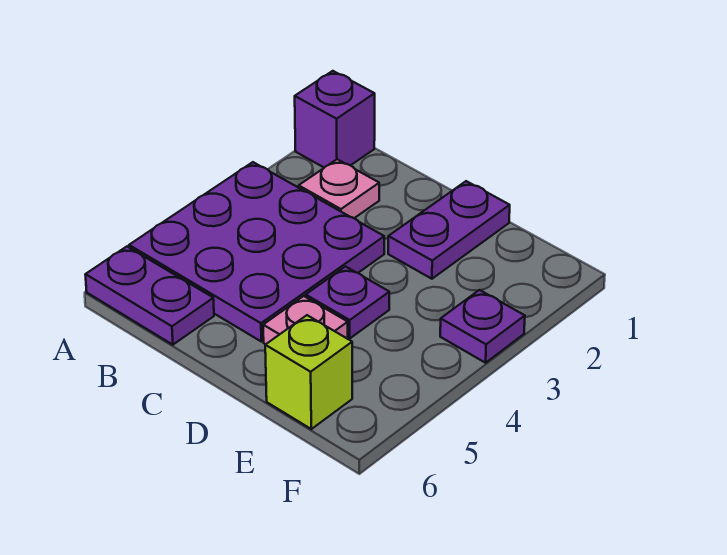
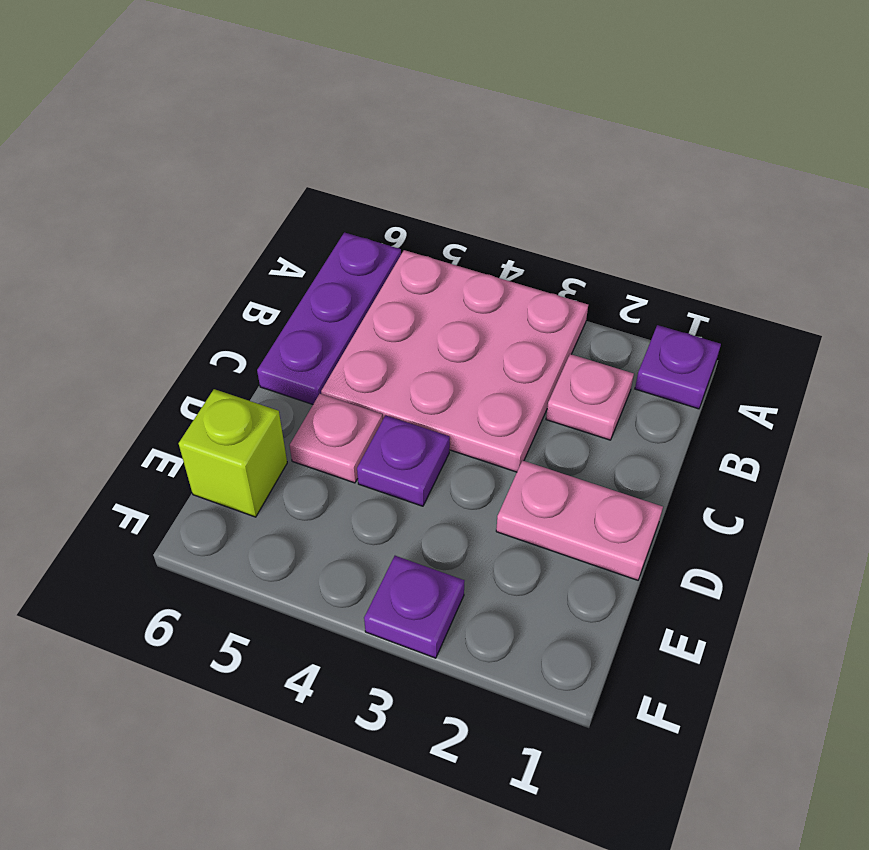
purple 1x1 brick [295,71,375,168] -> purple 1x1 plate [635,325,721,409]
purple 3x3 plate [129,162,384,342] -> pink 3x3 plate [321,250,588,472]
purple 1x2 plate [85,247,214,345] -> purple 1x3 plate [257,232,401,404]
purple 1x2 plate [388,181,510,279] -> pink 1x2 plate [496,460,663,580]

